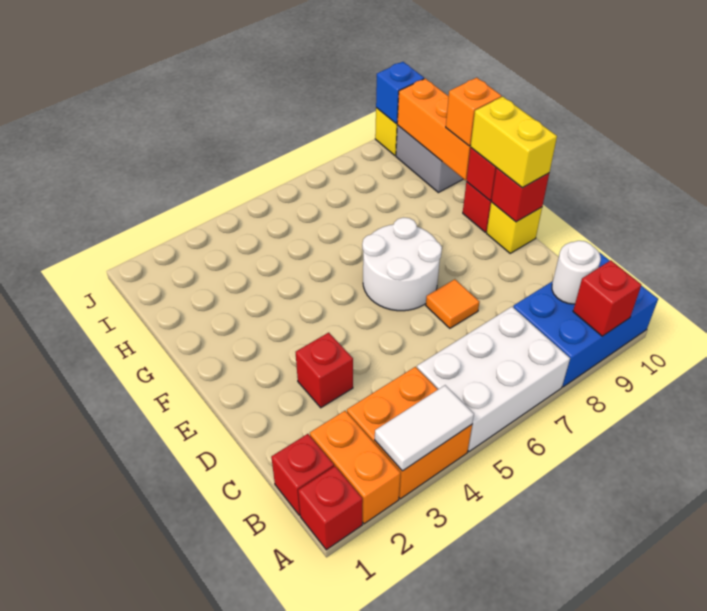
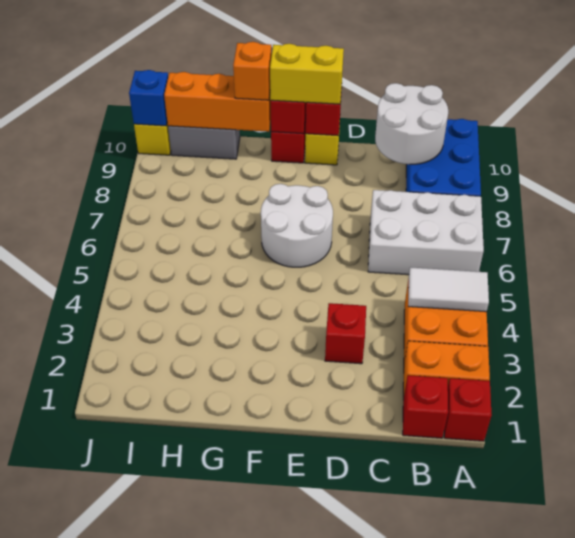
white 1x2 tile [375,385,474,471] -> white 1x2 tile turned to [408,267,489,312]
white 2x3 brick [417,307,570,452] -> white 2x3 brick turned to [368,190,484,275]
red 1x1 brick [573,260,641,336] -> none
white 1x1 round brick [552,241,601,304] -> white 2x2 round brick [375,83,448,164]
orange 1x1 tile [426,279,479,328] -> none

